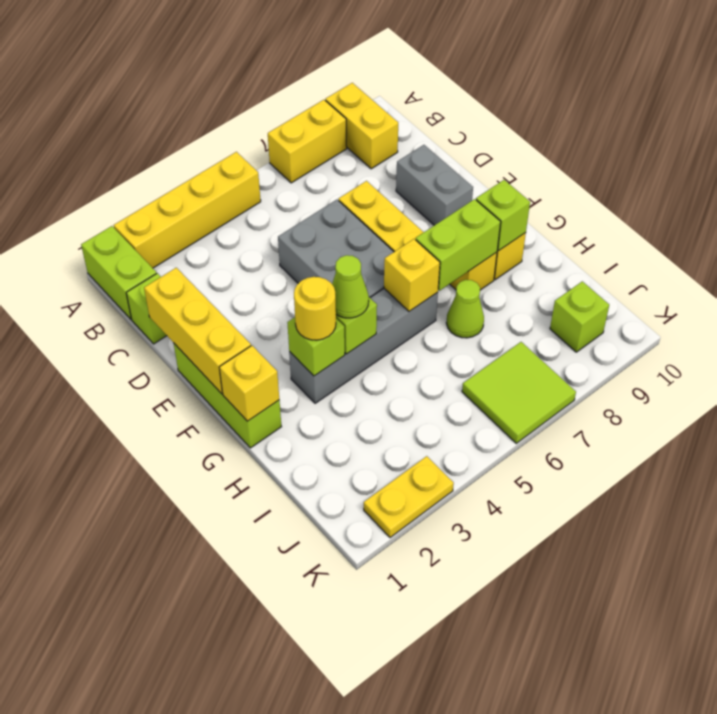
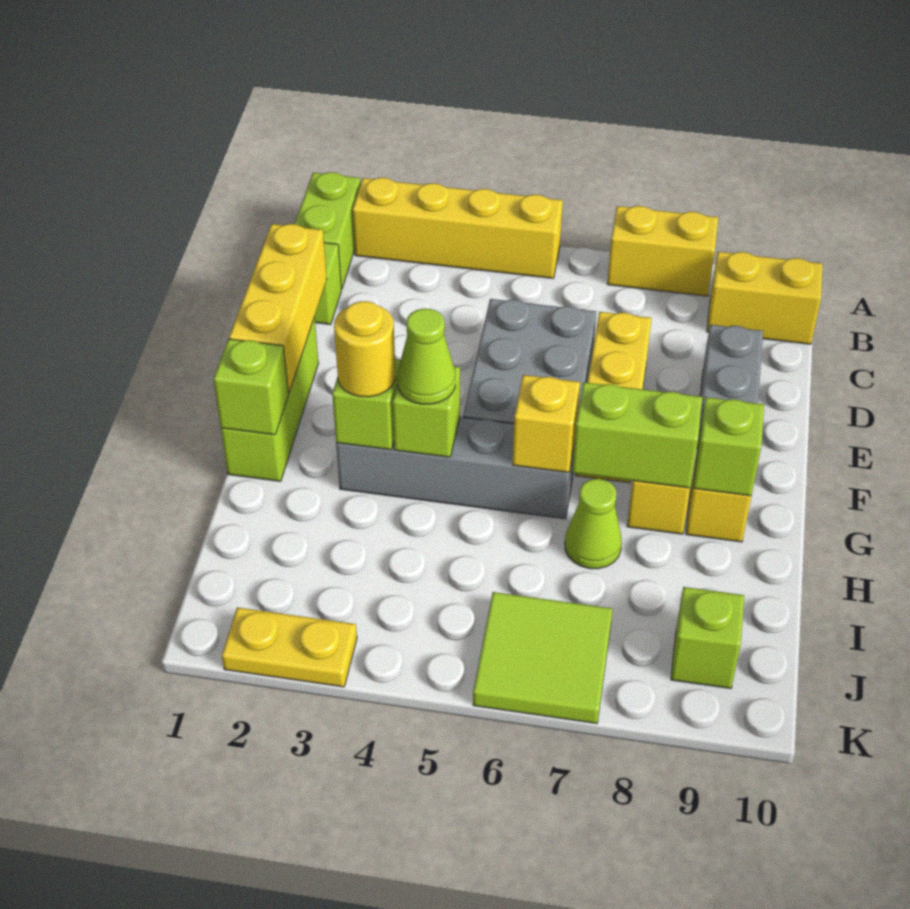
yellow 1x2 brick [325,83,398,169] -> yellow 1x2 brick turned to [707,252,823,344]
yellow 1x1 brick [219,346,279,421] -> lime 1x1 brick [213,339,289,435]

